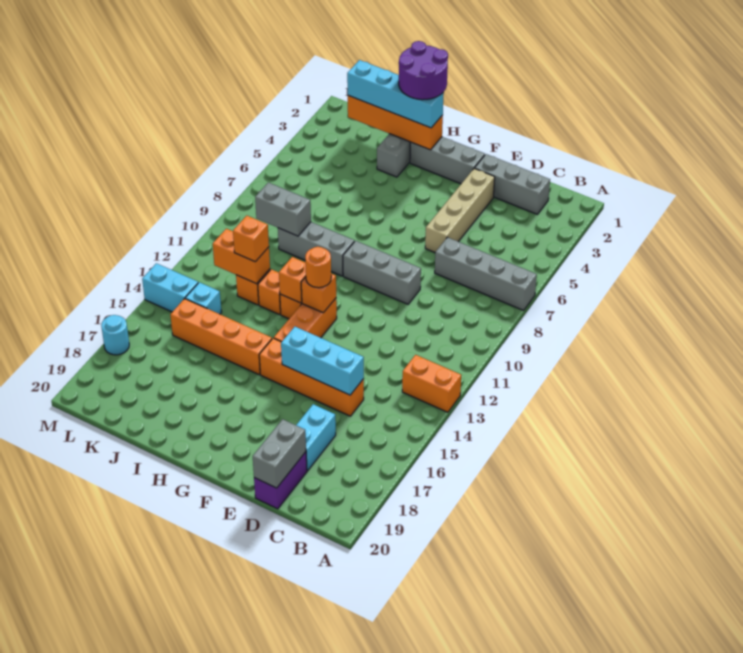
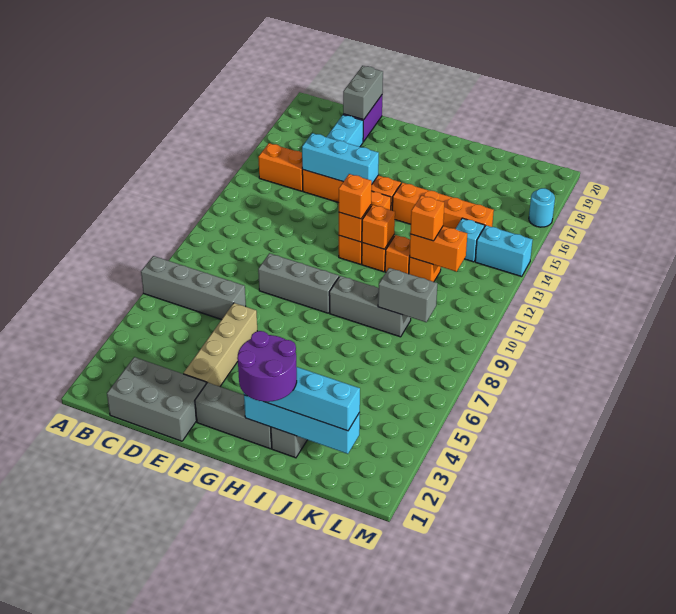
orange 1x2 brick [402,355,461,412] -> orange 1x2 brick moved to [258,143,303,191]
grey 1x3 brick [475,154,550,214] -> grey 2x3 brick [107,357,206,441]
orange 1x1 round brick [305,247,331,288] -> orange 1x1 brick [339,174,372,219]
orange 1x4 brick [348,96,443,150] -> cyan 1x4 brick [244,395,360,454]

